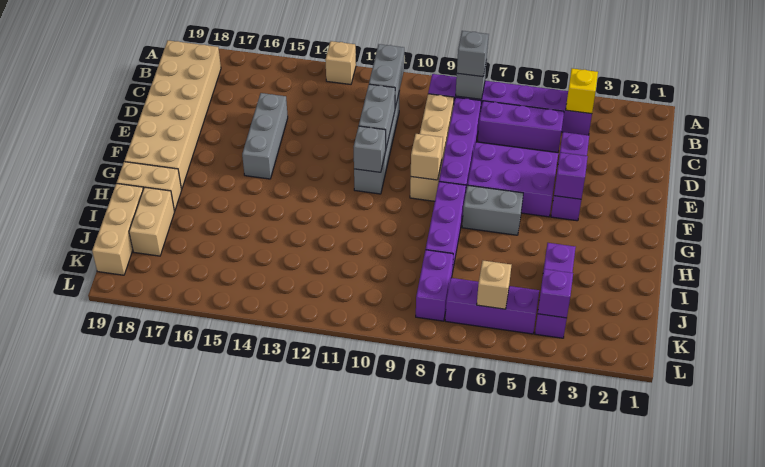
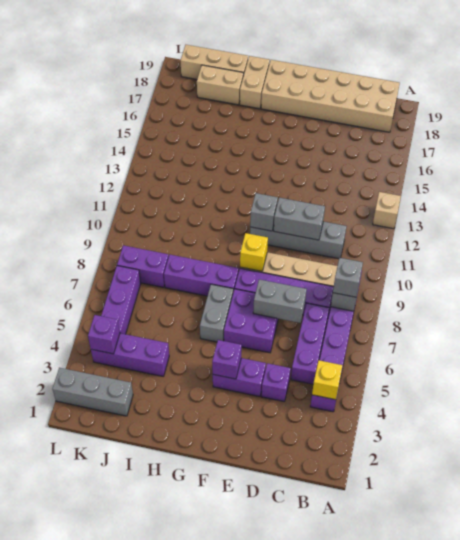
grey 1x2 brick [369,44,404,108] -> grey 1x2 brick moved to [253,279,307,323]
grey 1x3 brick [242,93,288,179] -> grey 1x3 brick moved to [52,368,133,416]
purple 2x3 brick [468,142,558,217] -> purple 2x2 brick [224,289,278,353]
tan 1x1 brick [411,134,443,180] -> yellow 1x1 brick [240,233,268,271]
tan 1x1 brick [477,261,511,309] -> none

